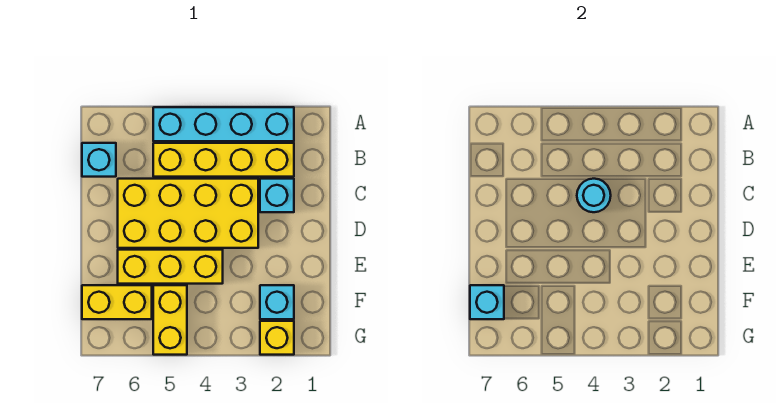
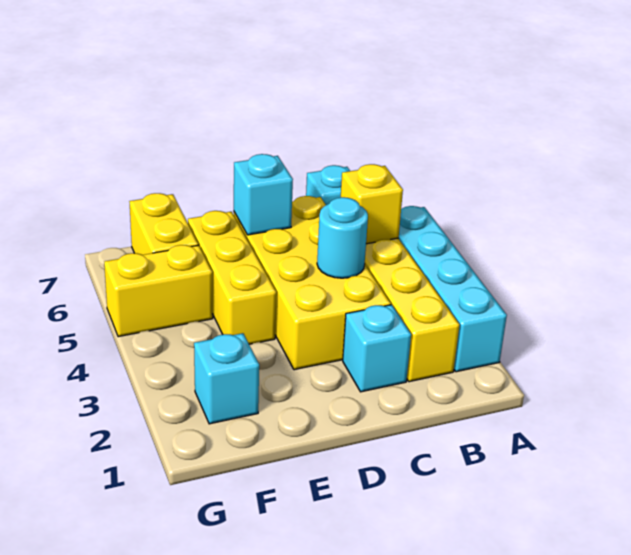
cyan 1x1 brick [470,285,504,319] -> cyan 1x1 brick moved to [234,154,293,235]
yellow 1x1 brick [260,321,294,355] -> yellow 1x1 brick moved to [341,164,403,244]

